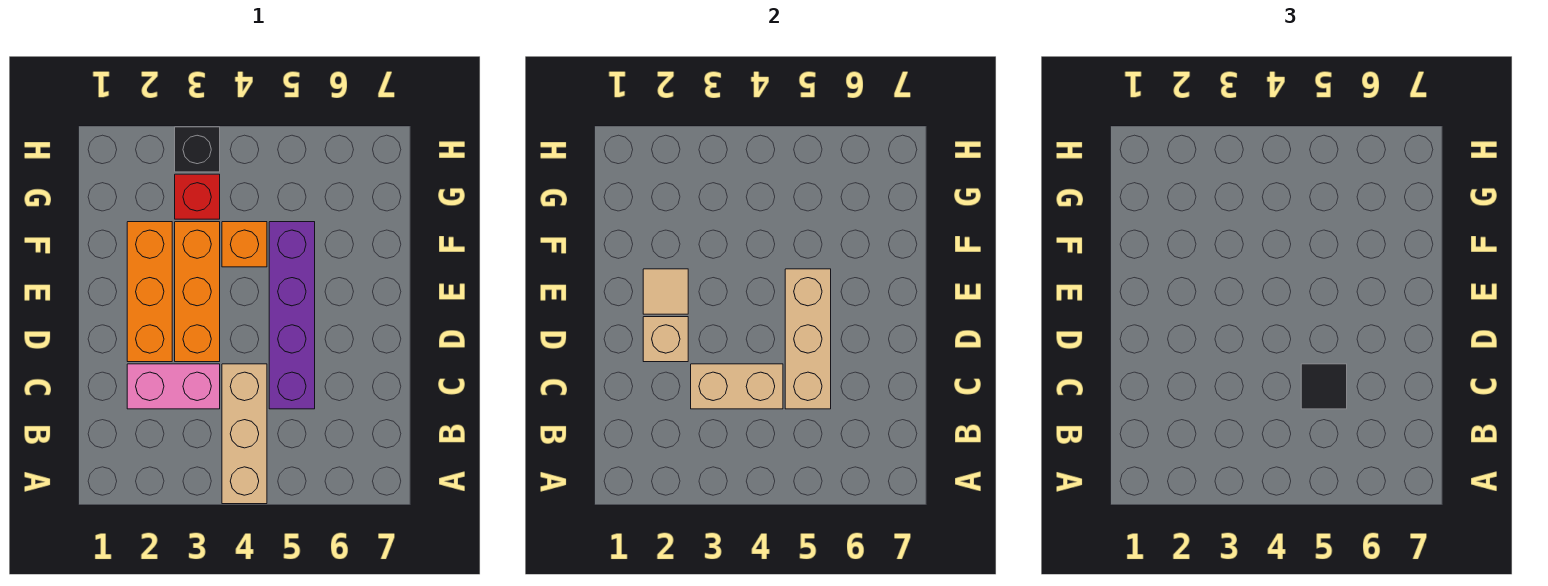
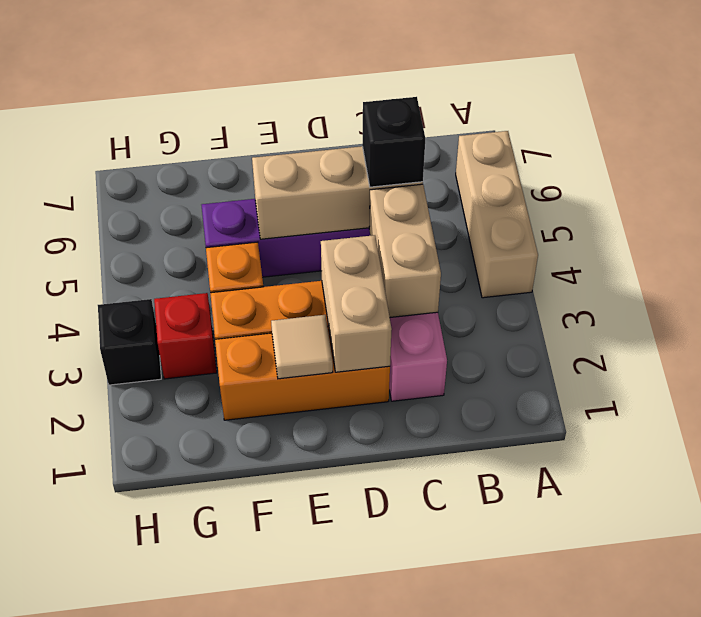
tan 1x3 brick [222,364,267,504] -> tan 1x3 brick turned to [456,131,538,298]
black 1x1 tile [1301,364,1347,409] -> black 1x1 brick [362,97,425,187]
tan 1x1 brick [643,317,688,362] -> tan 1x2 brick [321,235,392,372]

